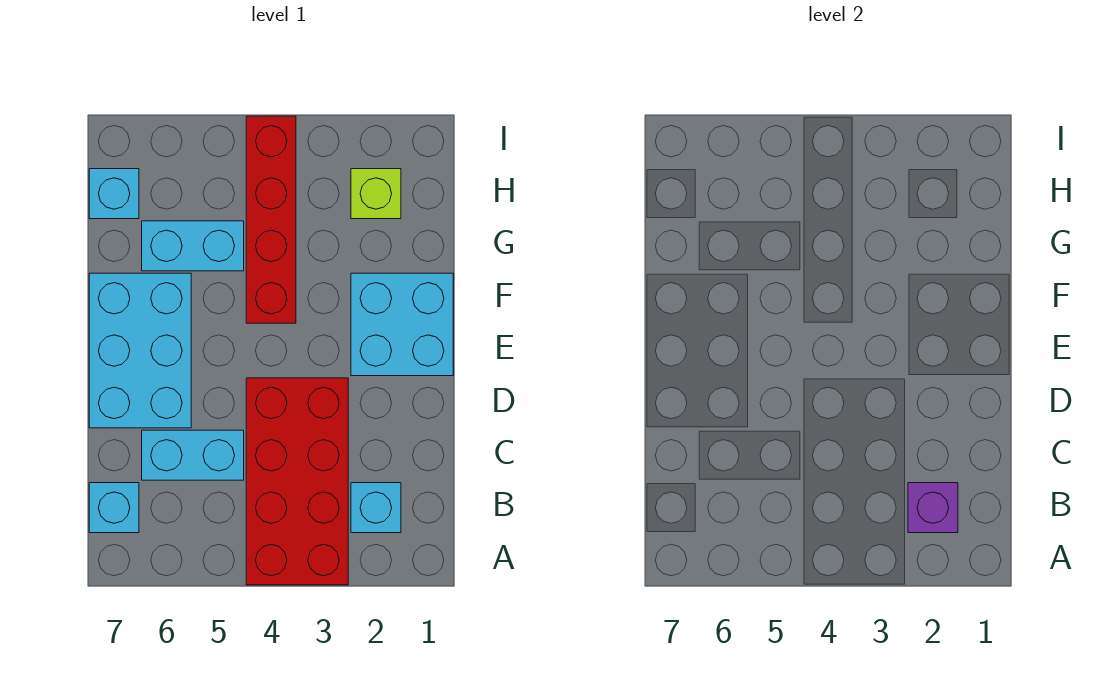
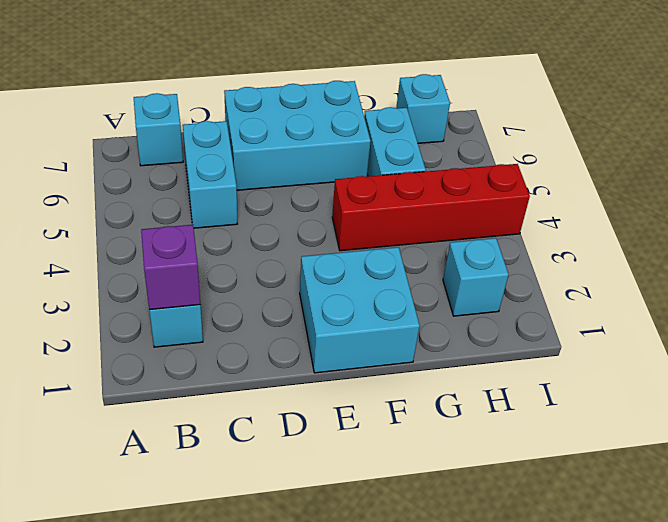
red 2x4 brick [246,378,348,585] -> none
lime 1x1 brick [351,169,401,219] -> cyan 1x1 brick [443,238,509,316]

